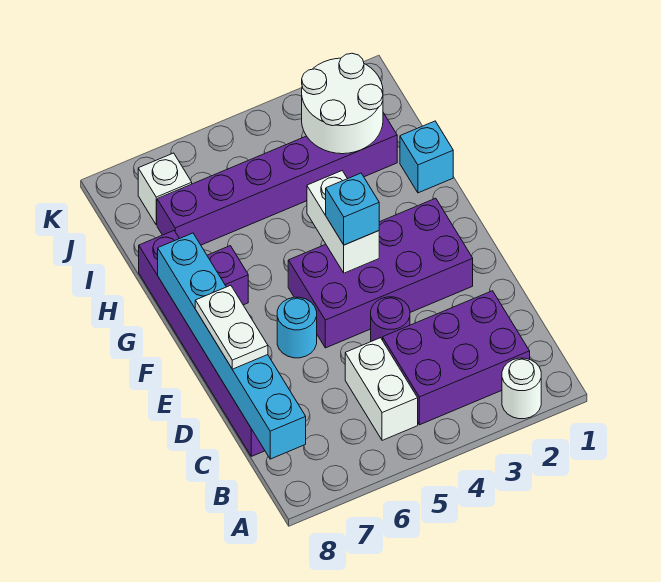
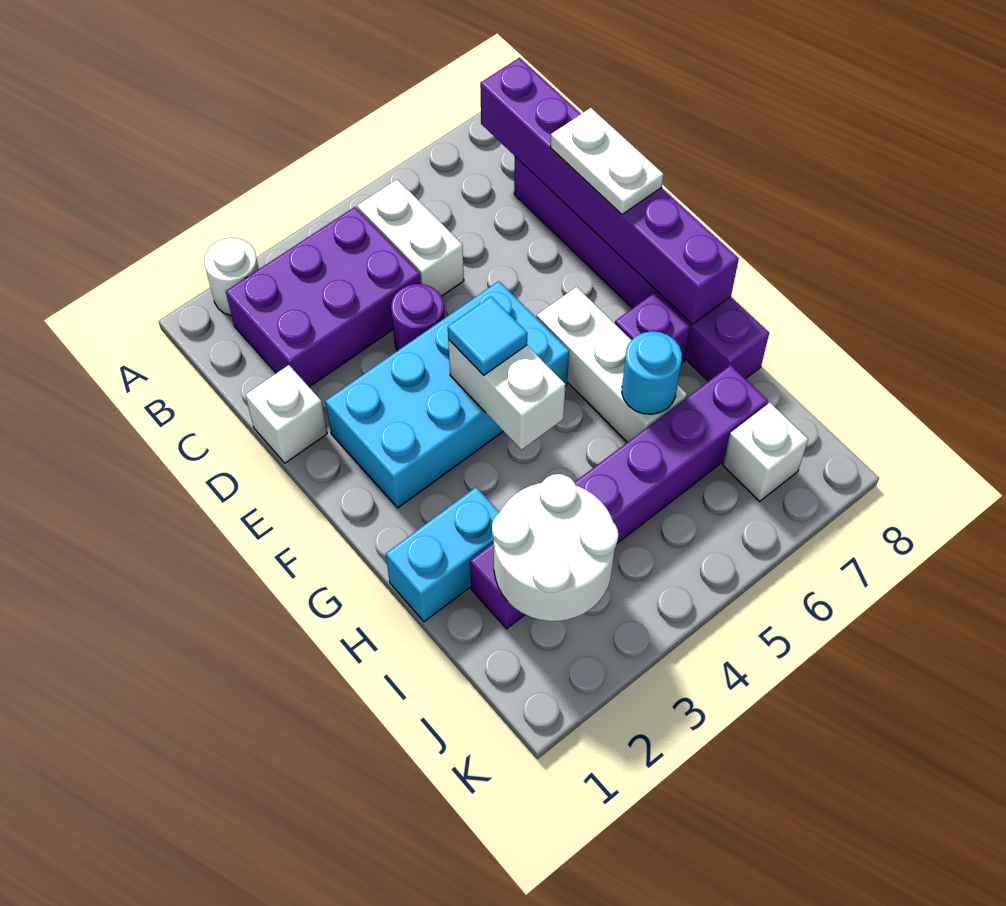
cyan 1x6 brick [158,233,306,459] -> purple 1x6 brick [480,58,739,324]
none -> white 1x1 brick [245,365,327,463]
purple 2x4 brick [288,198,473,348] -> cyan 2x4 brick [325,281,569,508]
cyan 1x1 round brick [277,297,317,358] -> cyan 1x1 round brick moved to [622,331,682,414]
cyan 1x1 brick [326,173,379,245] -> cyan 1x1 tile [448,296,527,375]
none -> white 1x3 brick [537,287,687,442]
cyan 1x1 brick [400,121,453,193] -> cyan 1x2 brick [386,487,500,622]

